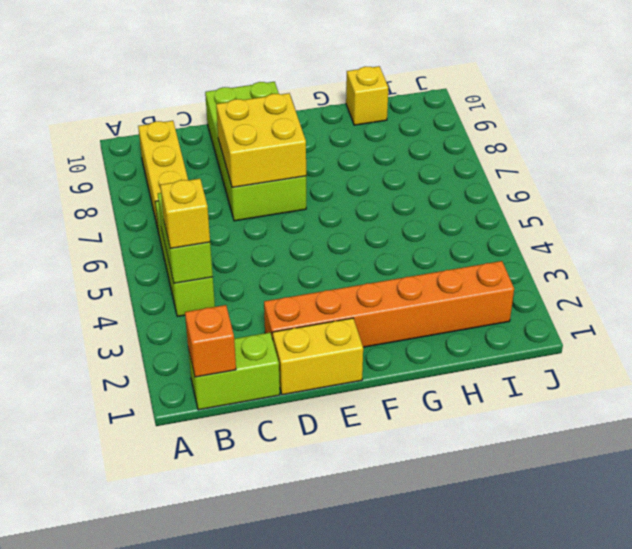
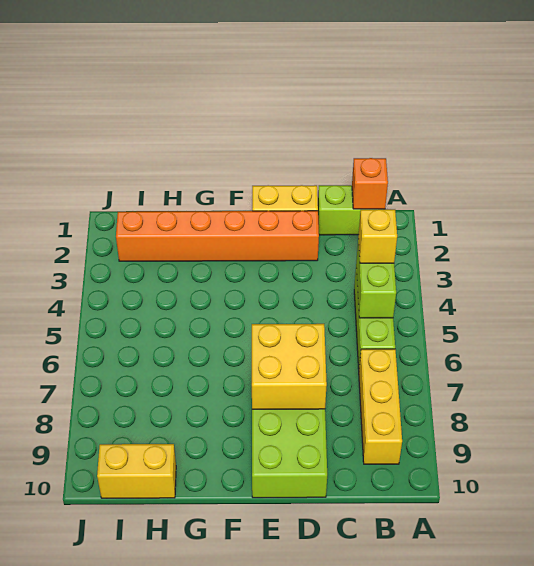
yellow 1x1 brick [346,66,388,125] -> yellow 1x2 brick [97,444,176,498]

